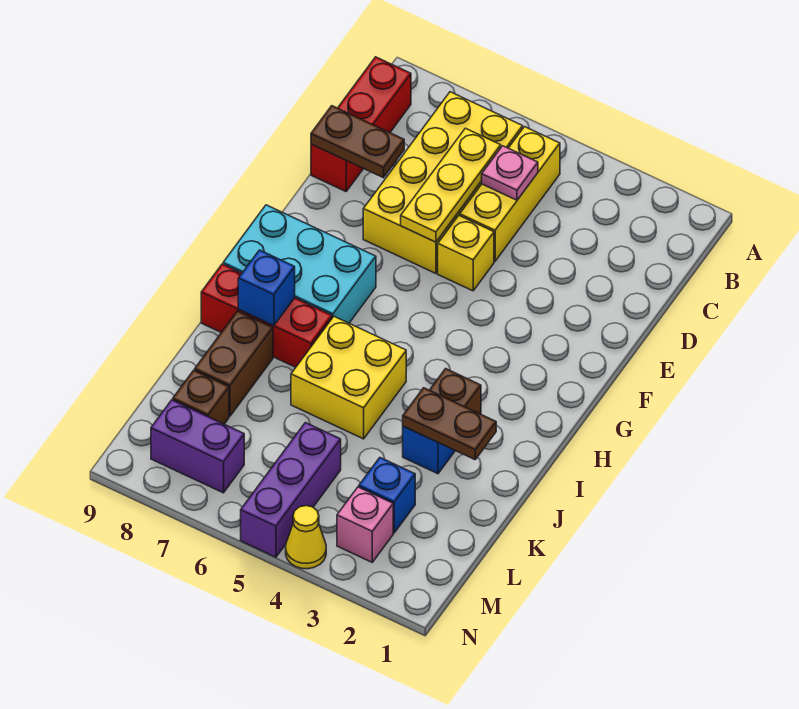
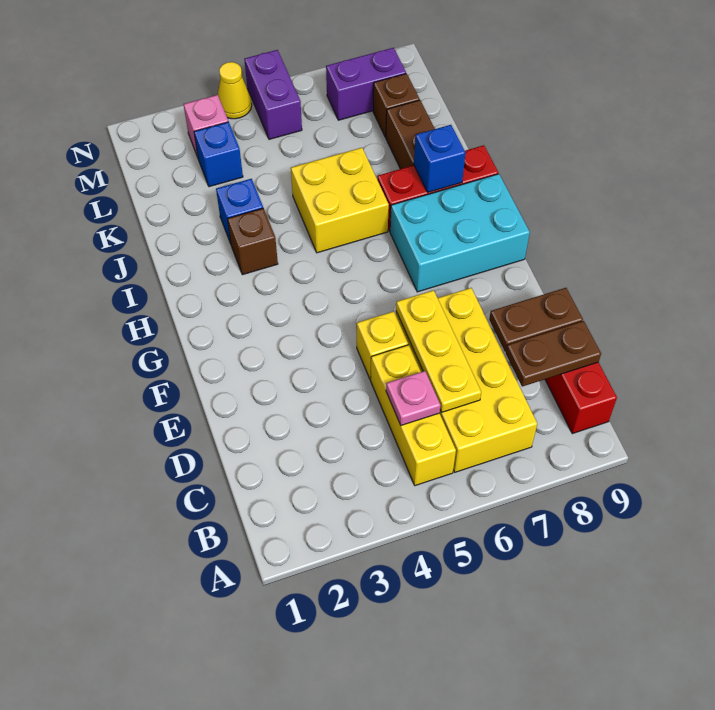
brown 1x2 plate [403,388,496,460] -> brown 1x2 plate moved to [506,321,601,387]
purple 1x3 brick [241,423,341,557] -> purple 1x2 brick [244,50,302,139]

